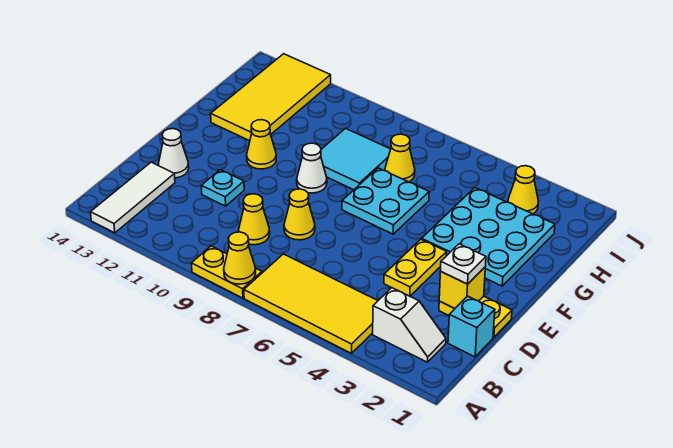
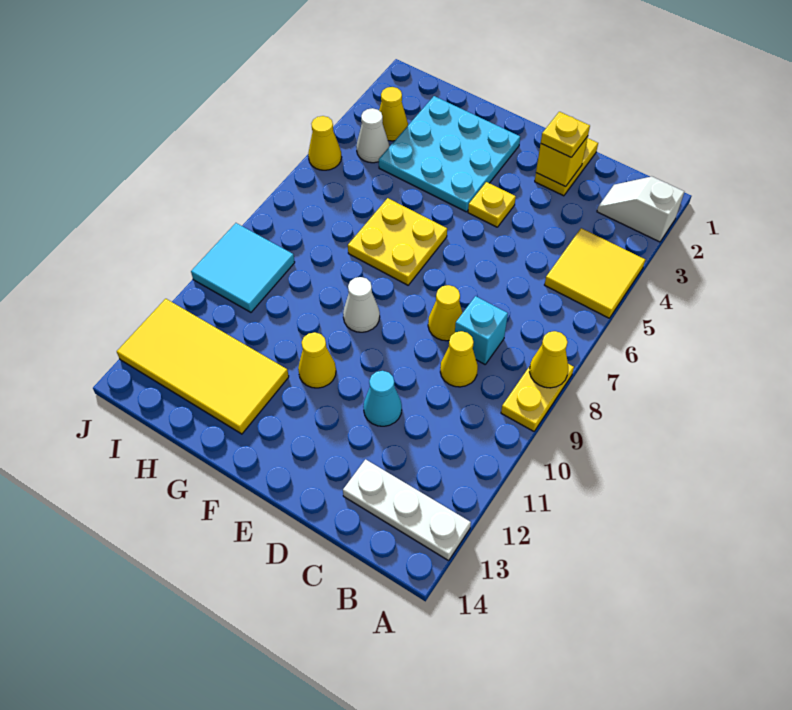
yellow 2x4 tile [244,254,378,353] -> yellow 2x2 tile [545,228,645,318]
white 1x3 tile [91,162,175,233] -> white 1x3 plate [343,459,471,561]
white 1x2 slope [373,288,446,362] -> white 1x2 slope turned to [597,177,684,242]
cyan 1x1 brick [448,296,495,357] -> cyan 1x1 brick moved to [455,296,508,364]
white 1x1 plate [441,244,486,284] -> yellow 1x1 plate [541,112,590,157]
yellow 1x2 plate [384,239,447,296] -> yellow 1x1 plate [468,182,516,227]
cyan 1x1 plate [201,170,244,206] -> cyan 1x1 cone [363,371,402,426]
white 1x1 cone [159,129,189,178] -> white 1x1 cone moved to [356,108,389,163]
cyan 2x2 plate [342,168,429,234] -> yellow 2x2 plate [348,198,447,285]
cyan 2x2 tile [321,128,391,190] -> cyan 2x2 tile moved to [191,223,295,312]
yellow 1x1 cone [385,134,415,182] -> yellow 1x1 cone moved to [308,116,342,170]

